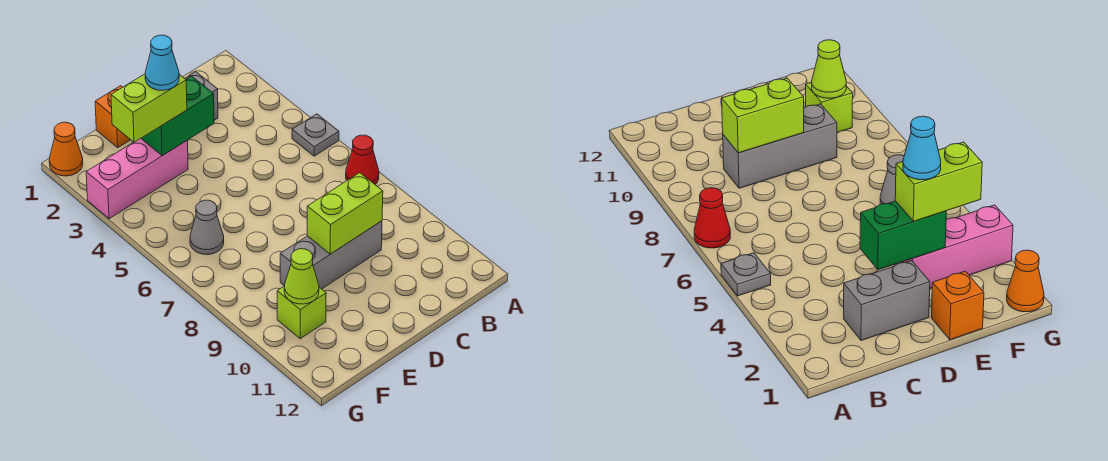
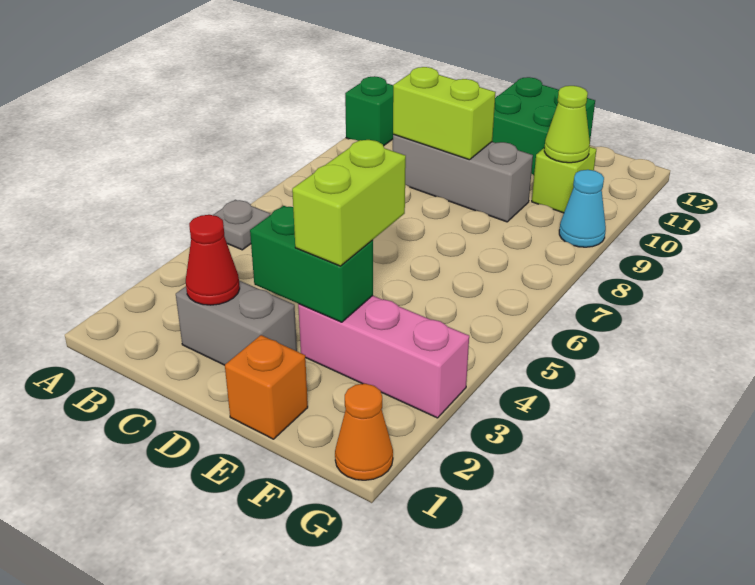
red 1x1 cone [346,135,379,184] -> red 1x1 cone moved to [186,215,240,305]
none -> green 1x1 brick [345,76,393,146]
none -> green 2x2 brick [492,77,595,175]
lime 1x2 brick [111,74,187,142] -> lime 1x2 brick turned to [292,140,406,266]
cyan 1x1 cone [145,35,179,90] -> cyan 1x1 cone moved to [559,170,606,247]
grey 1x1 cone [190,200,224,255] -> none

